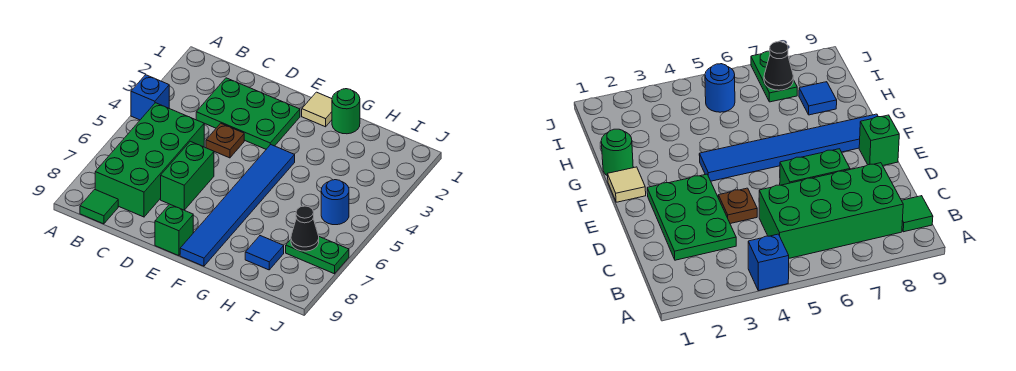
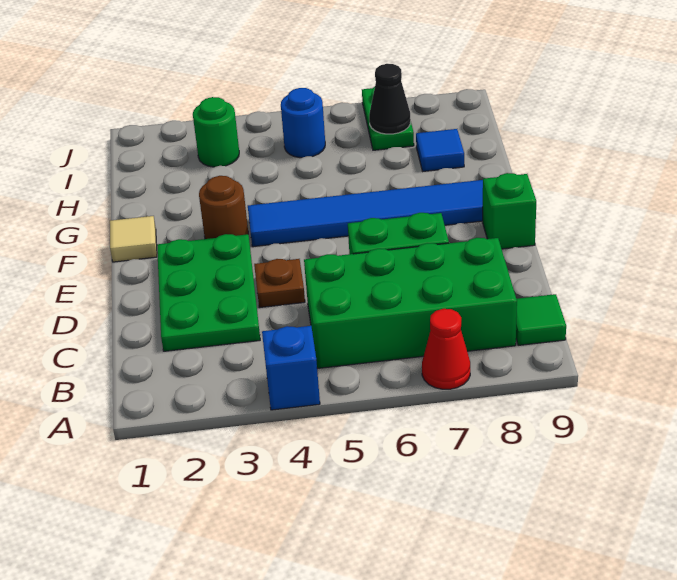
none -> red 1x1 cone [422,309,470,389]
none -> brown 1x1 round brick [199,176,248,239]
green 1x1 round brick [332,89,360,134] -> green 1x1 round brick moved to [193,97,239,167]

